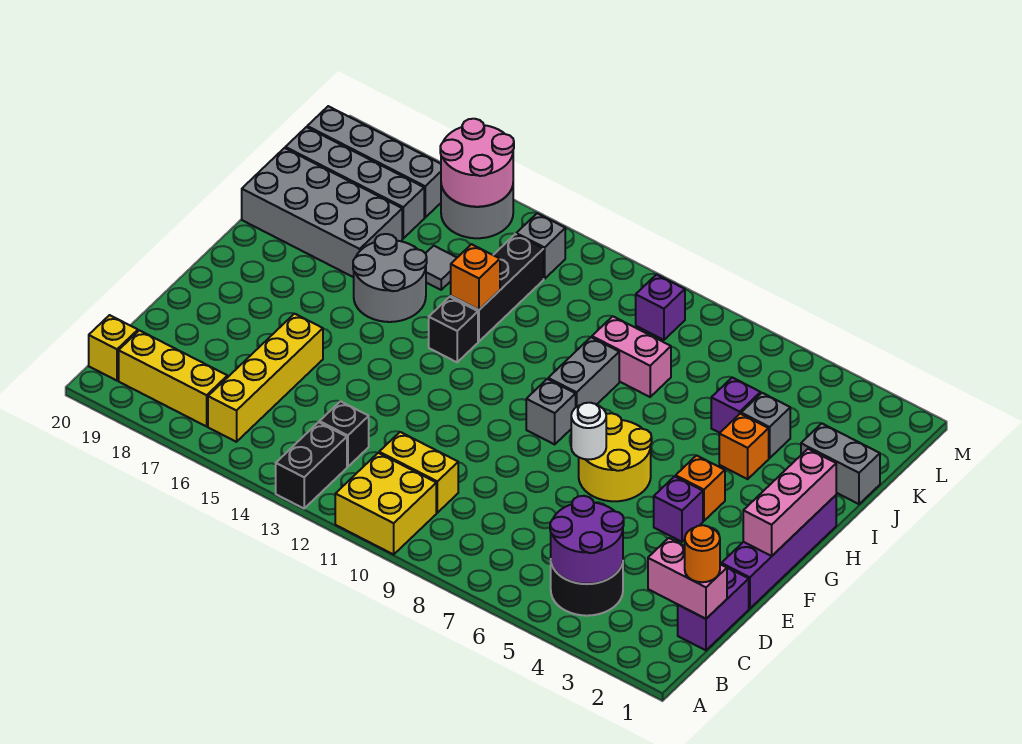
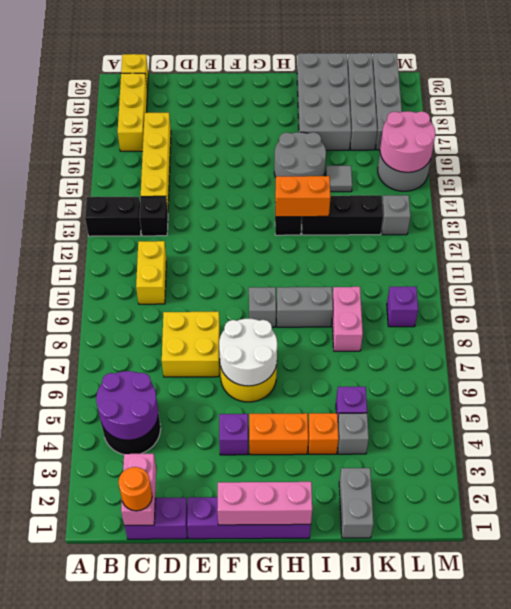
yellow 2x2 brick [335,453,436,554] -> yellow 2x2 brick moved to [162,312,220,377]
yellow 1x4 brick [208,314,323,442] -> yellow 1x4 brick turned to [141,113,171,209]
white 1x1 round brick [571,403,606,460] -> white 2x2 round brick [219,319,277,386]
orange 1x1 brick [676,455,725,521] -> orange 1x2 brick [249,413,308,455]
orange 1x1 brick [451,244,500,310] -> orange 1x2 brick [275,176,330,217]

